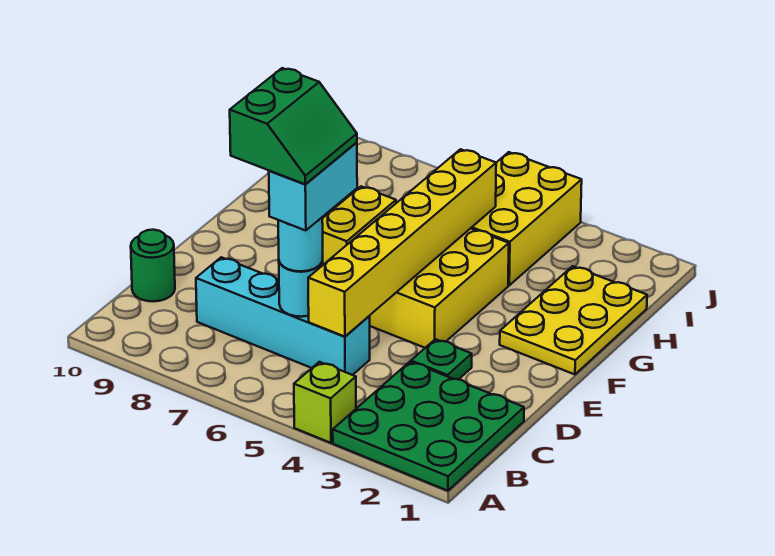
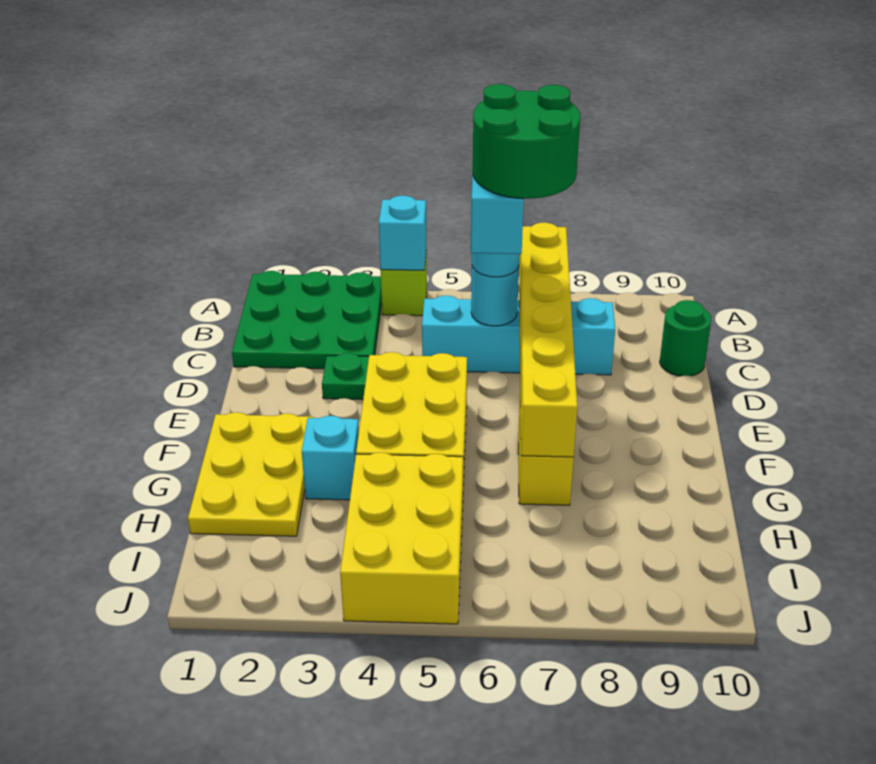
none -> cyan 1x1 brick [379,196,426,270]
yellow 1x6 brick [308,149,496,337] -> yellow 1x6 brick moved to [519,223,577,457]
green 2x2 slope [230,68,357,184] -> green 2x2 round brick [473,84,580,199]
none -> cyan 1x1 brick [302,416,359,500]

